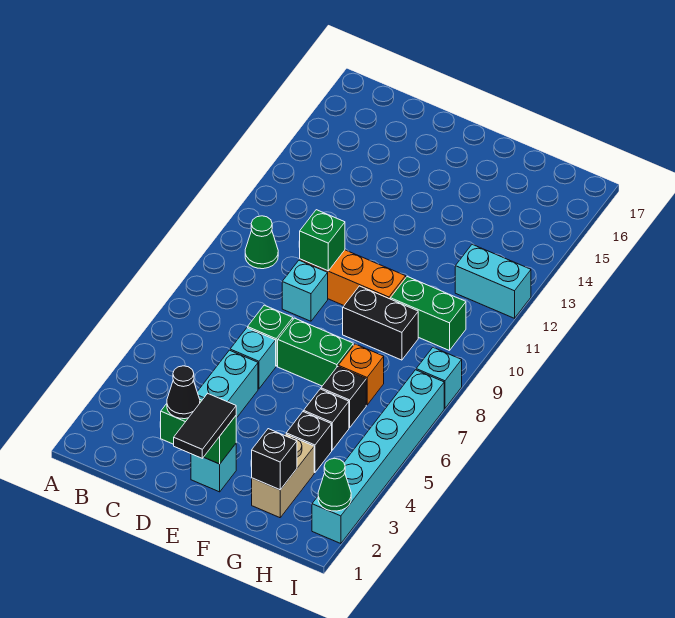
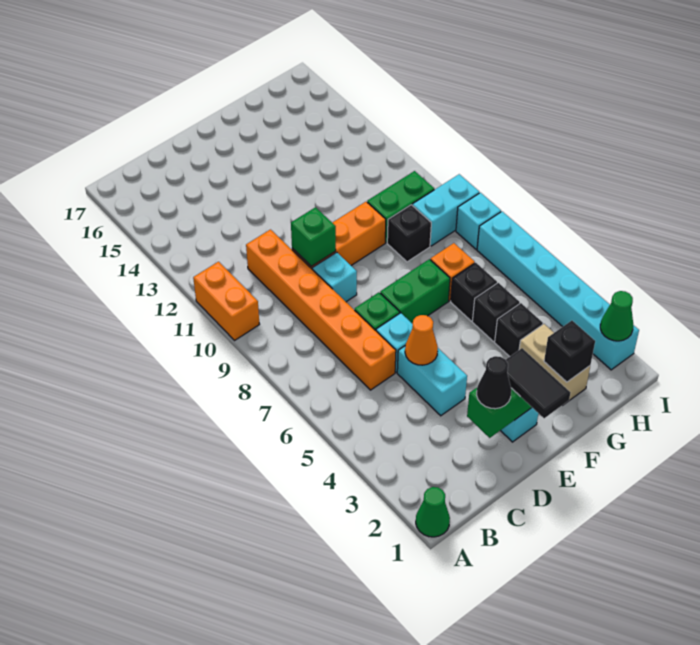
none -> orange 1x2 brick [193,262,260,340]
green 1x1 cone [245,216,278,269] -> green 1x1 cone moved to [416,487,450,537]
none -> orange 1x6 brick [246,230,396,390]
none -> orange 1x1 cone [405,315,438,365]
black 1x2 brick [343,286,418,360] -> black 1x1 brick [387,205,431,262]
cyan 1x2 brick [455,244,531,318] -> cyan 1x2 brick moved to [412,174,479,246]

